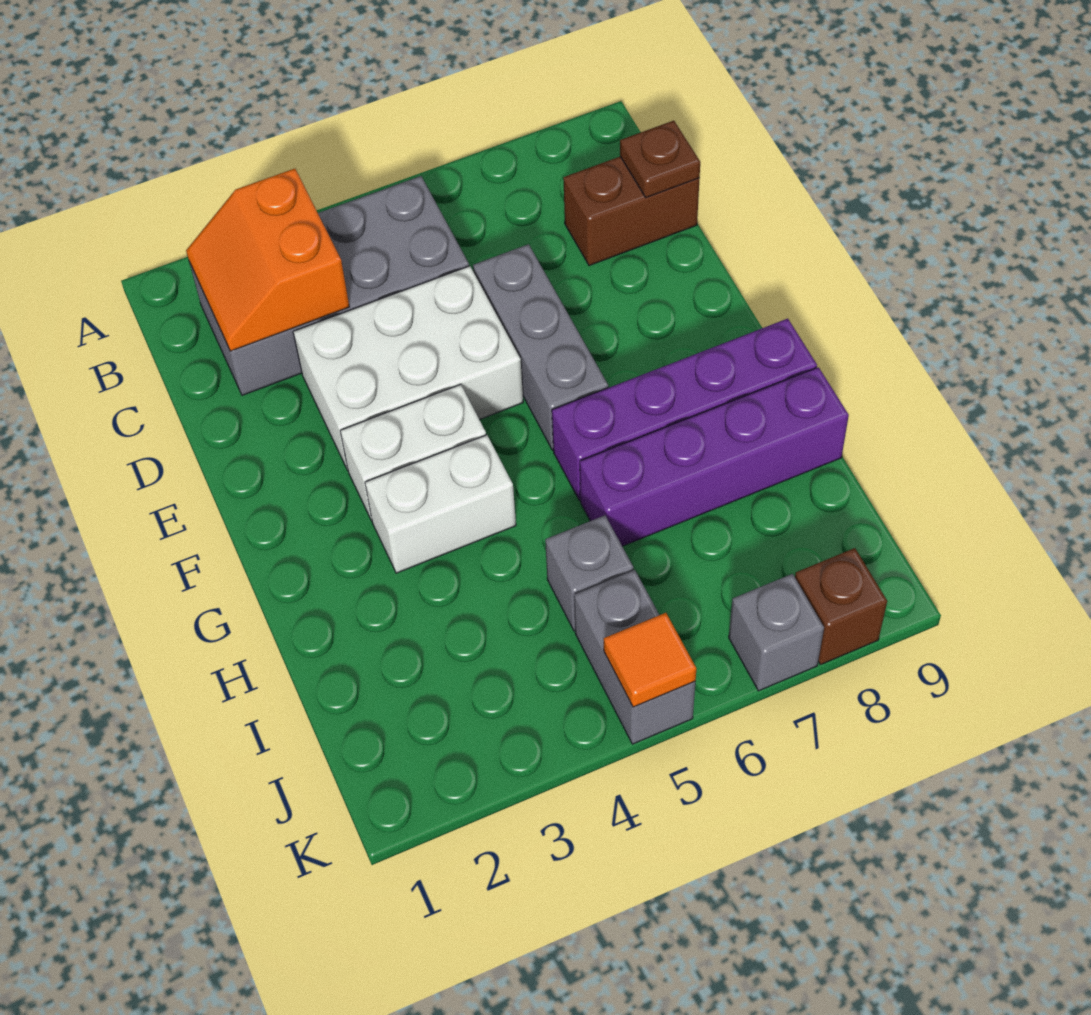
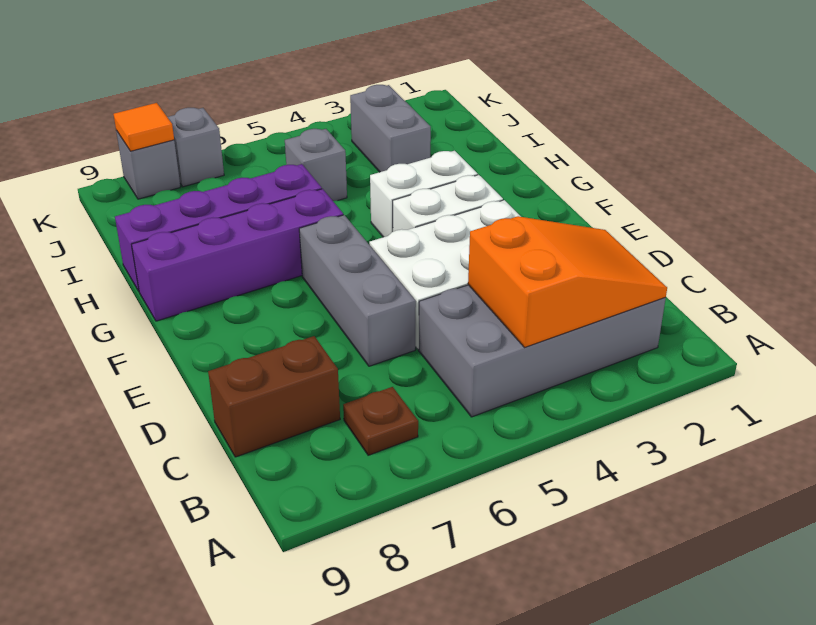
orange 2x2 slope [186,169,349,351] -> orange 2x3 slope [468,216,667,348]
brown 1x1 plate [620,121,700,197] -> brown 1x1 plate moved to [343,387,418,455]
grey 1x2 brick [574,570,695,744] -> grey 1x2 brick moved to [350,85,431,172]
orange 1x1 tile [604,613,696,707] -> orange 1x1 tile moved to [114,103,174,151]
brown 1x1 brick [795,548,887,665] -> grey 1x1 brick [116,131,180,199]

